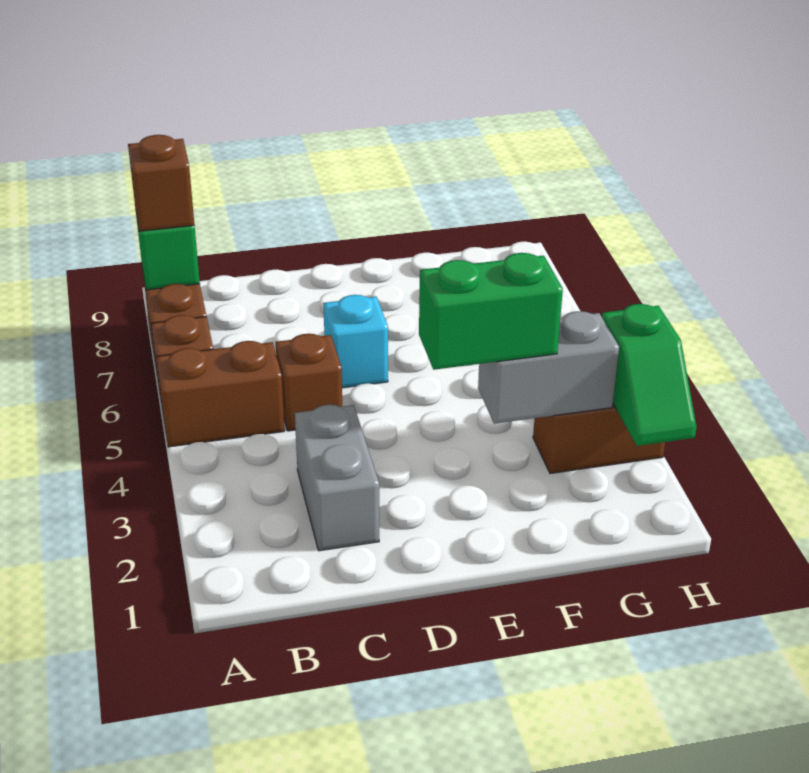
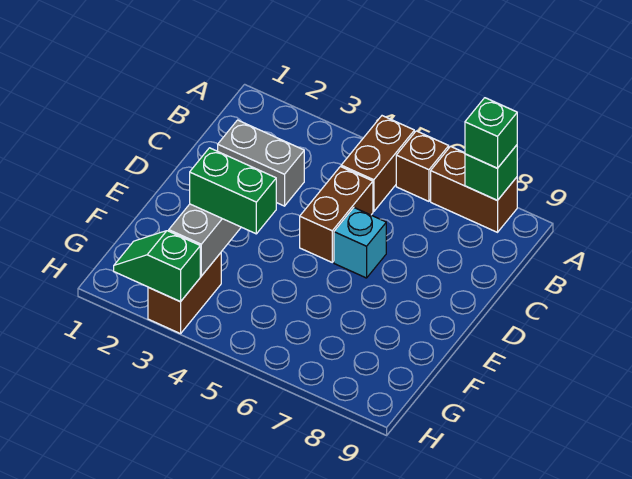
brown 1x1 brick [128,135,194,231] -> green 1x1 brick [465,98,517,168]
brown 1x1 brick [276,334,342,431] -> brown 1x2 brick [300,167,373,262]
green 1x2 brick [419,253,563,370] -> green 1x2 brick turned to [190,148,276,234]

